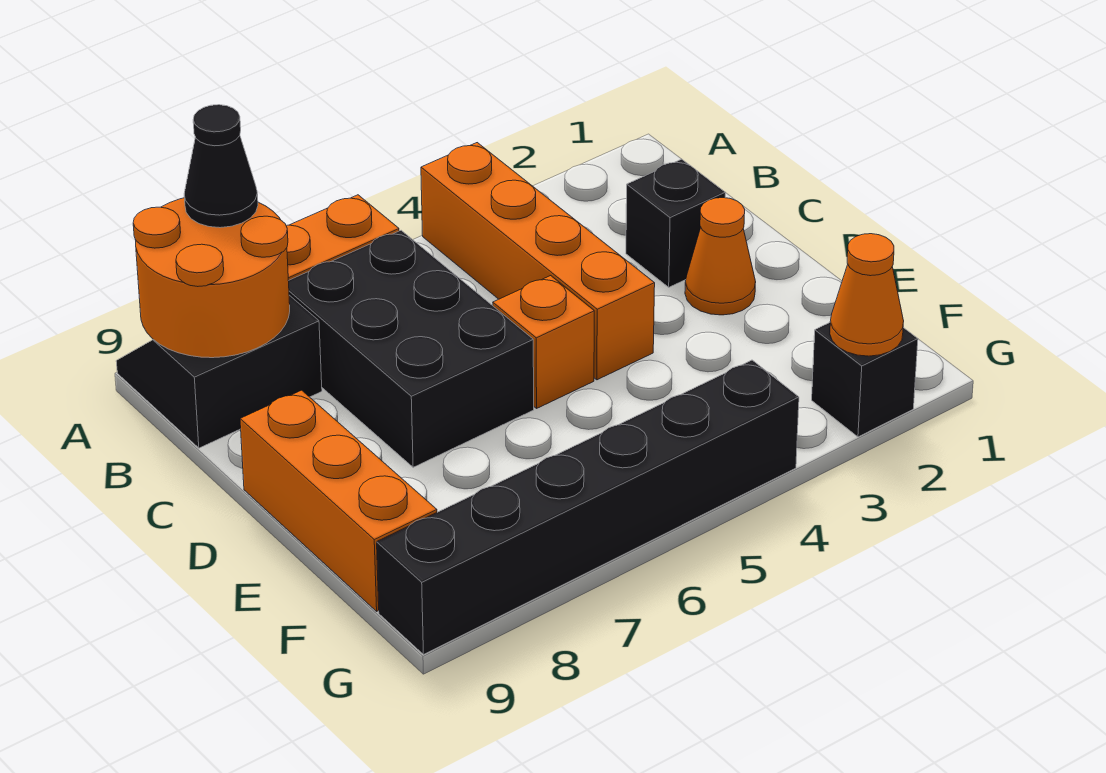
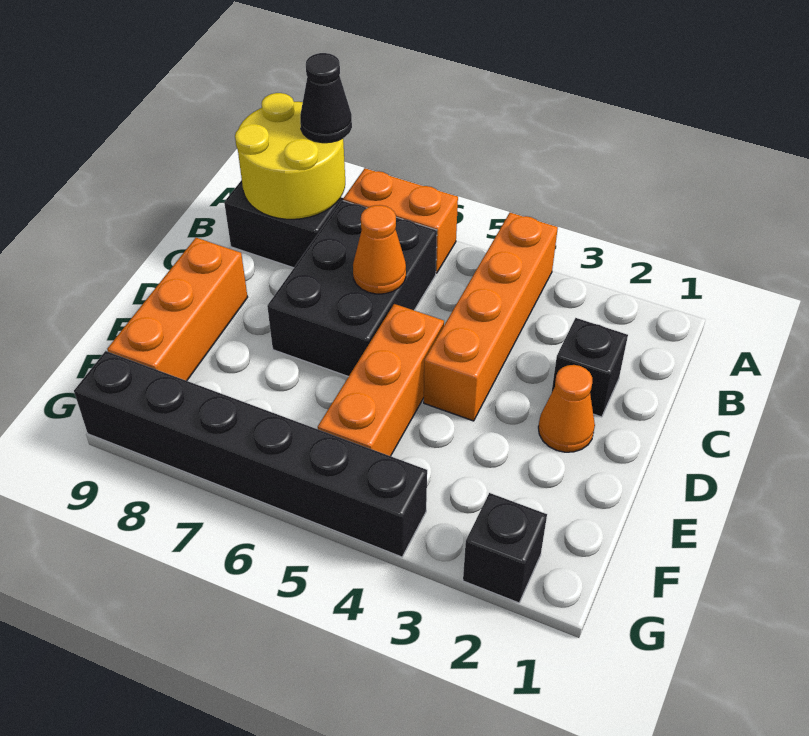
orange 2x2 round brick [133,198,290,358] -> yellow 2x2 round brick [235,93,345,219]
orange 1x1 brick [493,276,594,408] -> orange 1x3 brick [318,304,444,456]
orange 1x1 cone [830,234,904,356] -> orange 1x1 cone moved to [353,205,406,294]

